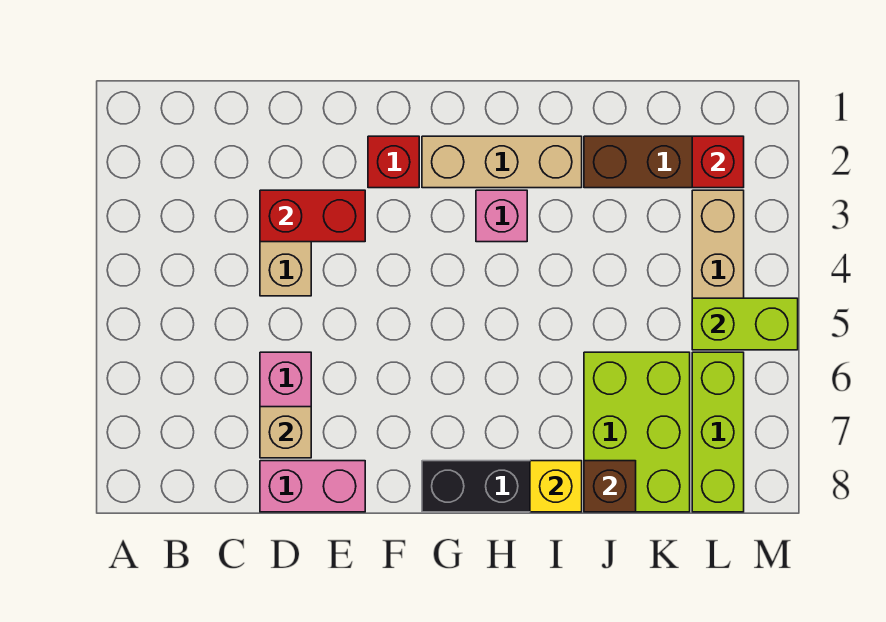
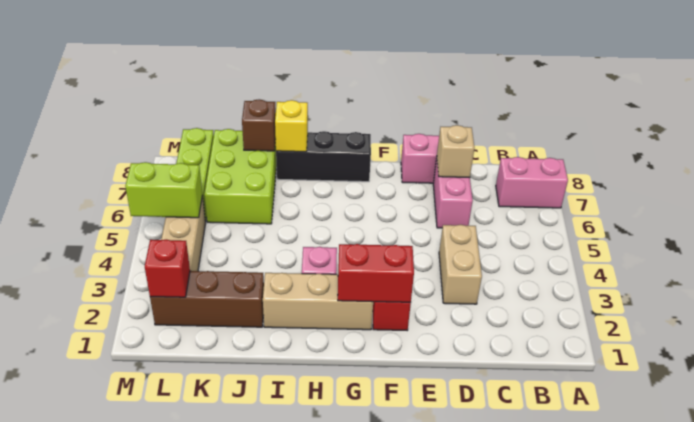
none -> pink 1x2 brick [496,157,568,208]
red 1x2 brick [260,190,365,242] -> red 1x2 brick moved to [338,244,414,302]

